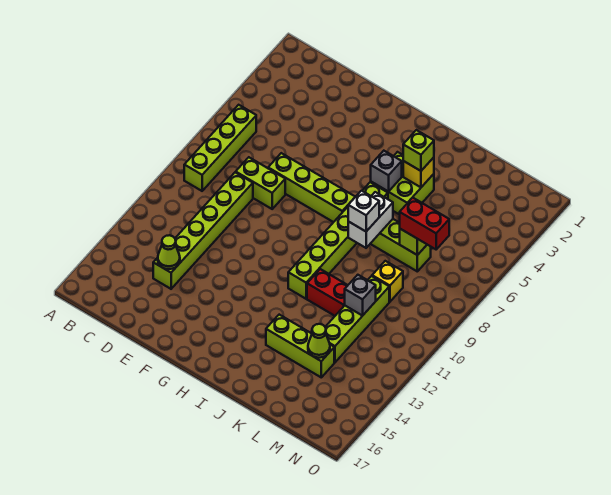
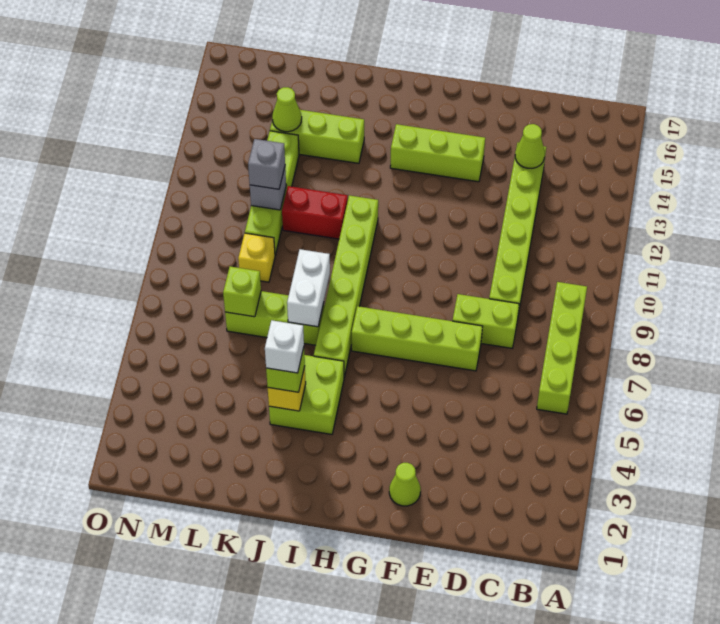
none -> lime 1x1 cone [389,463,421,506]
none -> lime 1x3 brick [390,124,485,182]
grey 1x1 brick [371,151,402,191] -> grey 1x1 brick moved to [248,139,285,189]
white 1x1 brick [348,191,379,231] -> white 1x1 brick moved to [265,320,304,373]
red 1x2 brick [400,198,449,249] -> none

